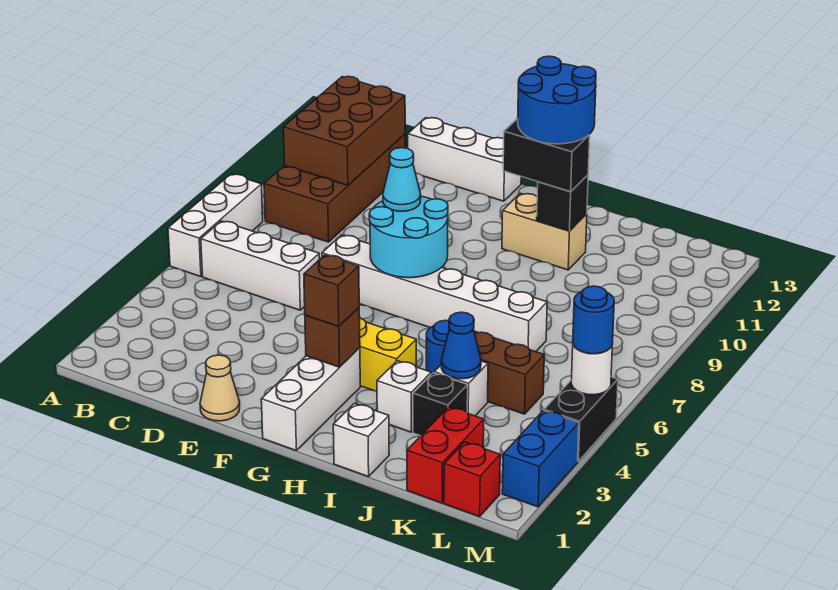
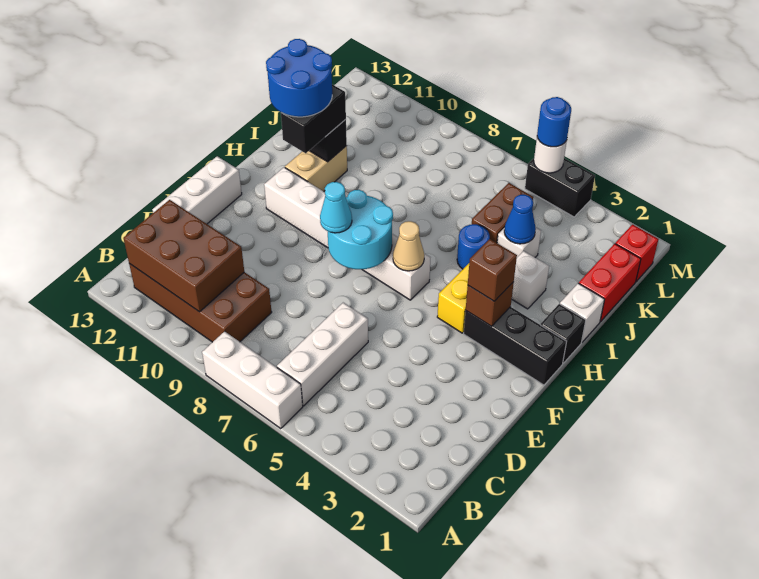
tan 1x1 cone [200,355,240,421] -> tan 1x1 cone moved to [393,221,424,271]
white 1x6 brick [322,235,547,352] -> white 1x6 brick turned to [264,167,430,300]
white 1x3 brick [261,348,360,450] -> black 1x3 brick [464,307,567,385]
black 1x1 brick [413,373,468,436] -> black 1x1 brick moved to [541,304,586,363]
red 1x2 brick [407,407,484,503] -> red 1x2 brick turned to [579,244,641,322]
blue 1x2 brick [502,410,579,507] -> none

